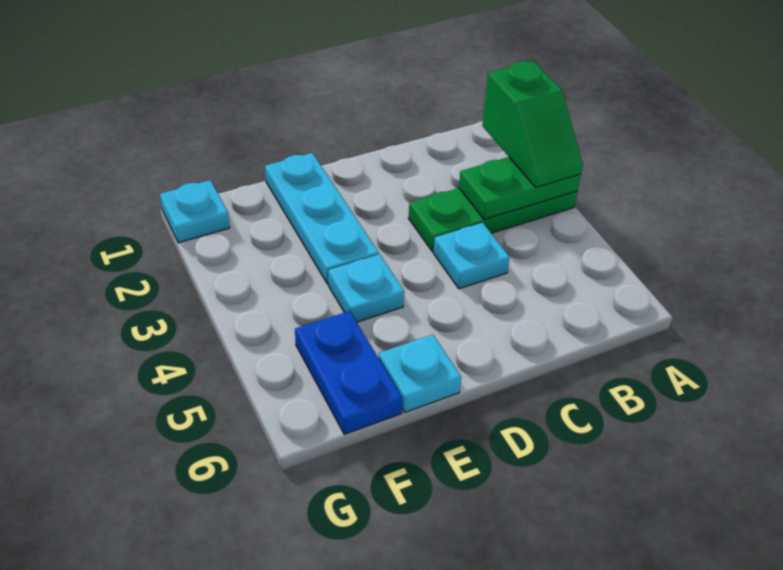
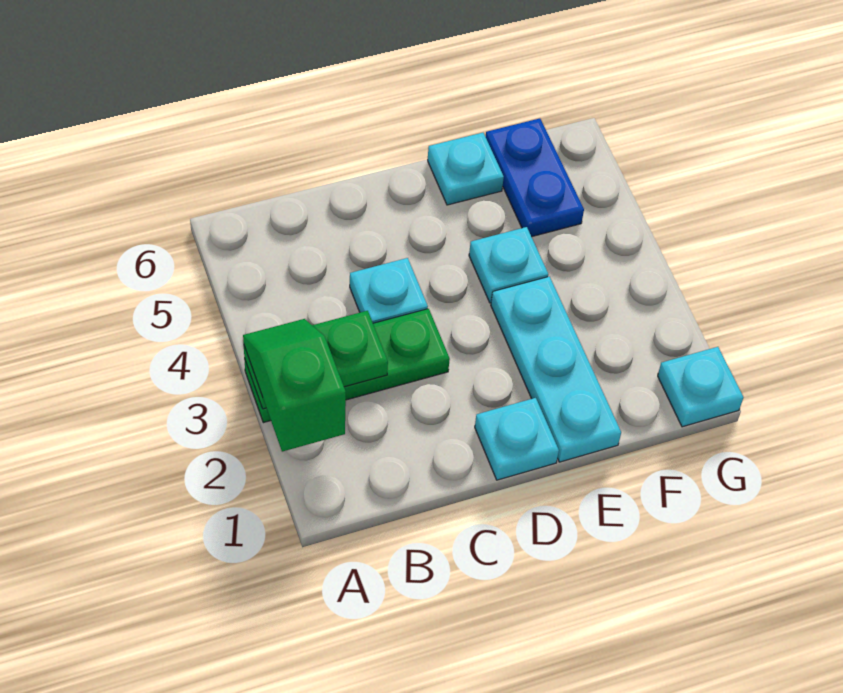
none -> cyan 1x1 plate [475,398,559,480]

